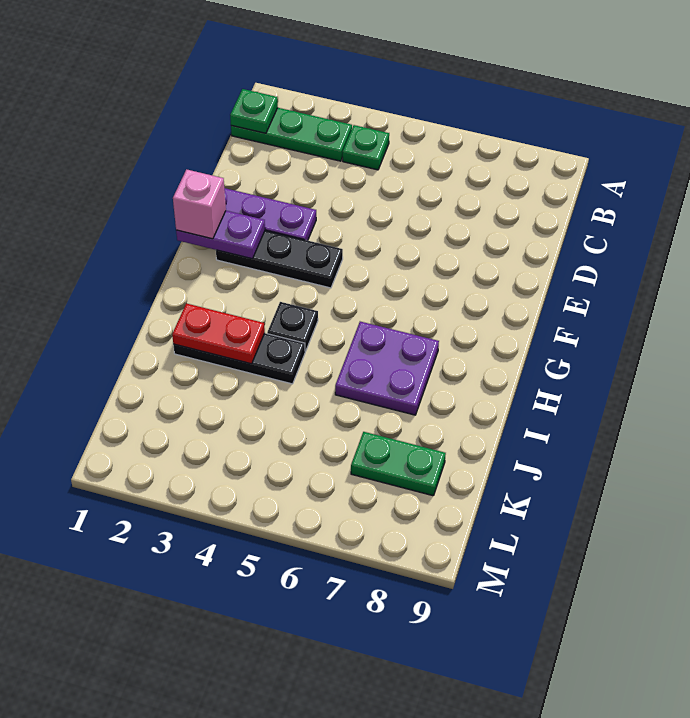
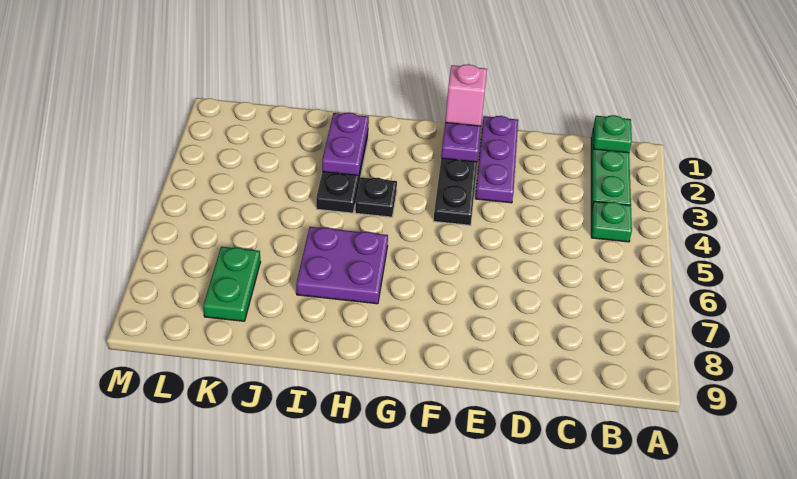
red 1x2 plate [172,303,265,364] -> purple 1x2 plate [322,113,369,175]

